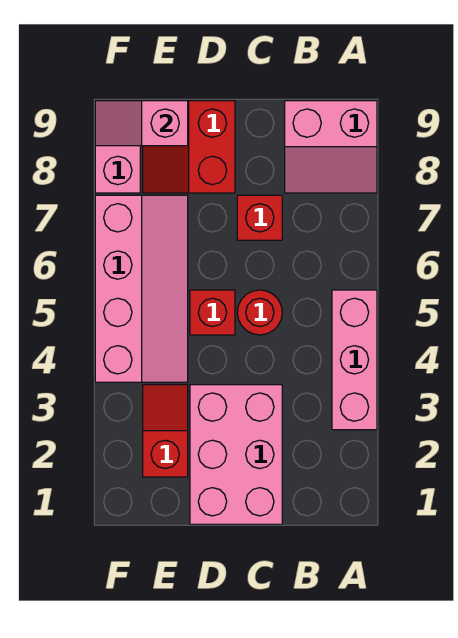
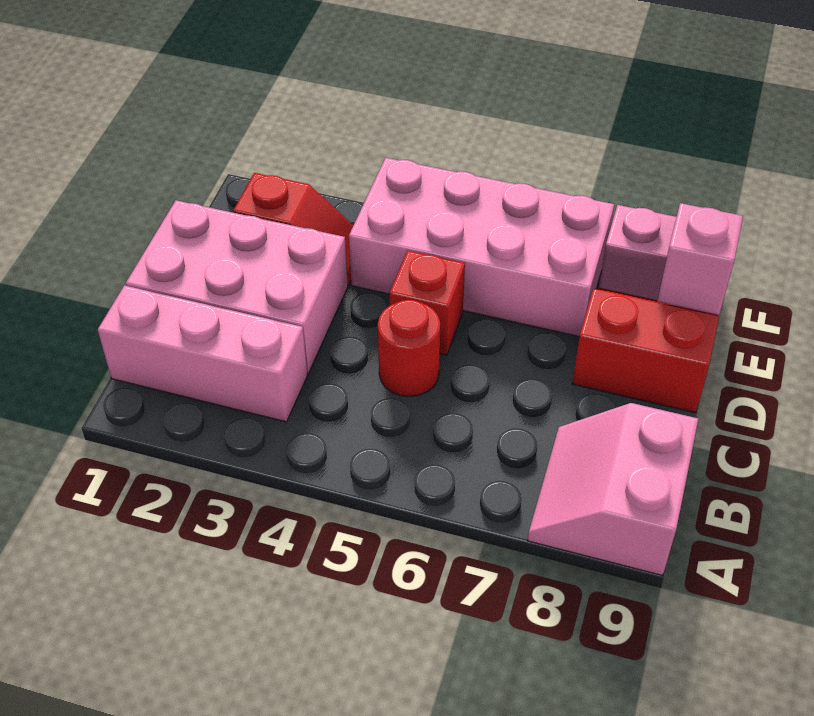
pink 1x3 brick [332,290,377,430] -> pink 1x3 brick moved to [98,285,308,422]
red 1x1 brick [237,195,282,240] -> none
pink 2x4 slope [95,195,188,382] -> pink 2x4 brick [349,158,614,337]

